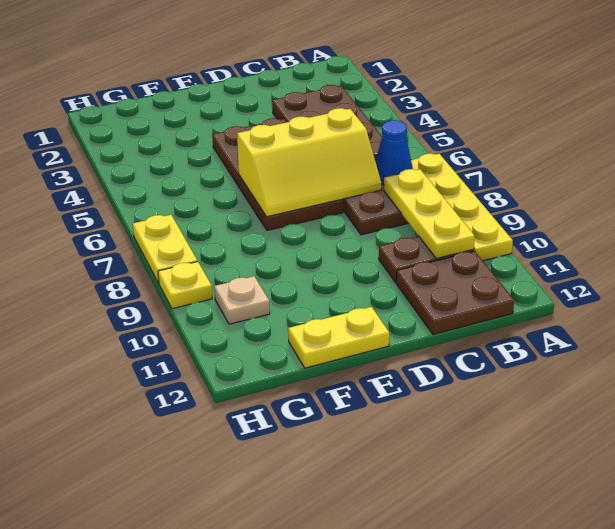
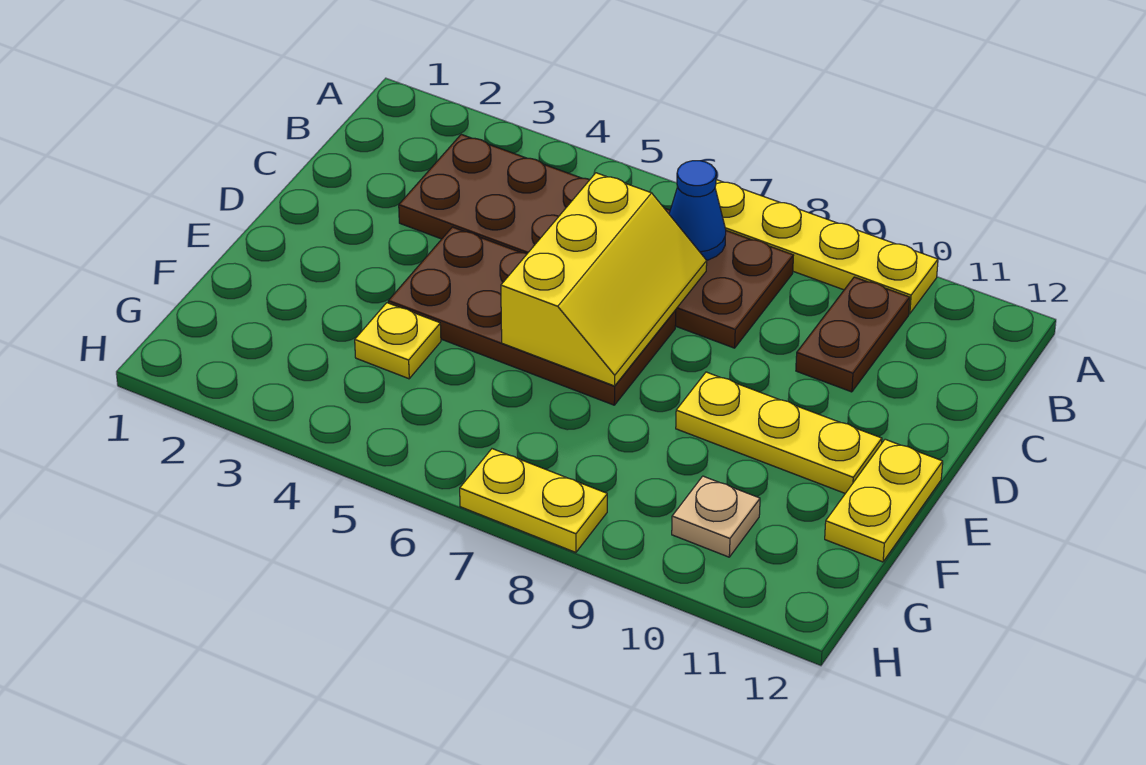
yellow 1x3 plate [384,169,475,259] -> yellow 1x3 plate moved to [676,372,882,493]
brown 2x2 plate [396,251,514,334] -> none
yellow 1x1 plate [158,262,212,309] -> yellow 1x1 plate moved to [355,303,441,379]

